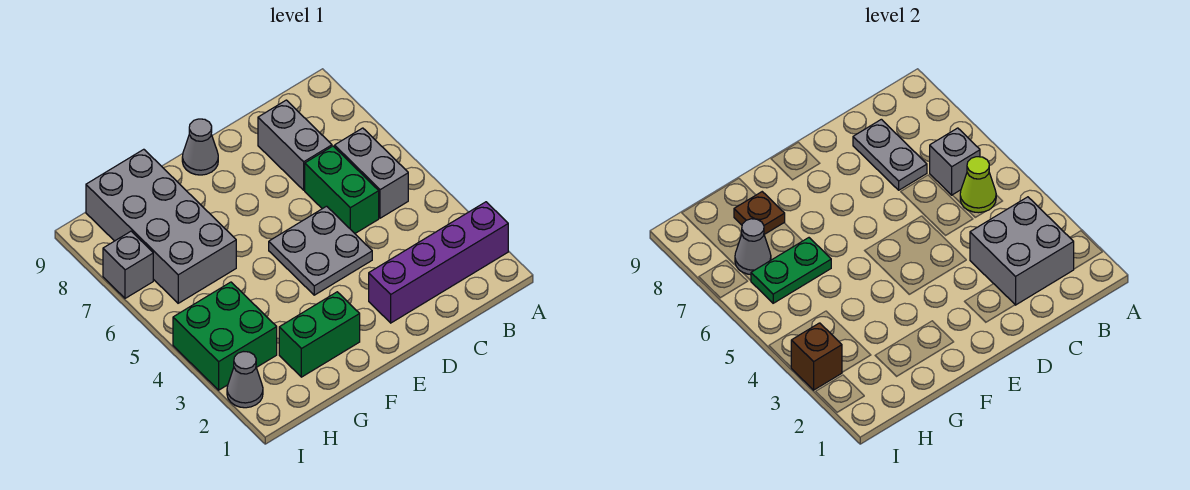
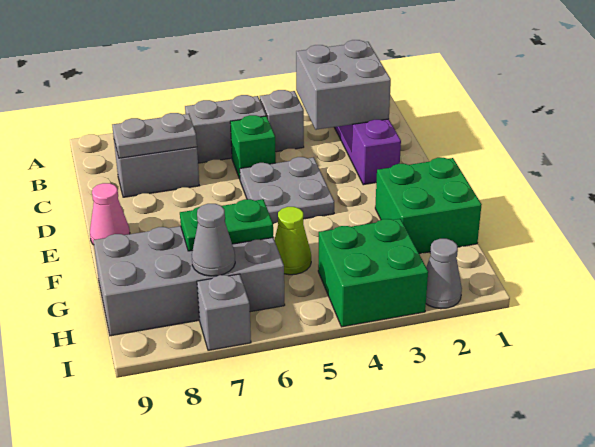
lime 1x1 cone [960,157,996,213] -> lime 1x1 cone moved to [274,207,311,275]
grey 1x1 brick [930,128,980,195] -> grey 1x1 brick moved to [260,90,304,152]
green 1x2 brick [305,146,379,233] -> green 1x1 brick [230,115,276,179]
grey 1x1 cone [182,119,218,175] -> pink 1x1 cone [90,183,130,245]
green 1x2 brick [279,292,360,377] -> green 2x2 brick [375,158,482,254]
green 1x2 plate [751,238,831,303] -> green 1x2 plate turned to [180,199,273,251]
brown 1x1 plate [734,192,785,234] -> none
brown 1x1 brick [791,323,842,390] -> none

